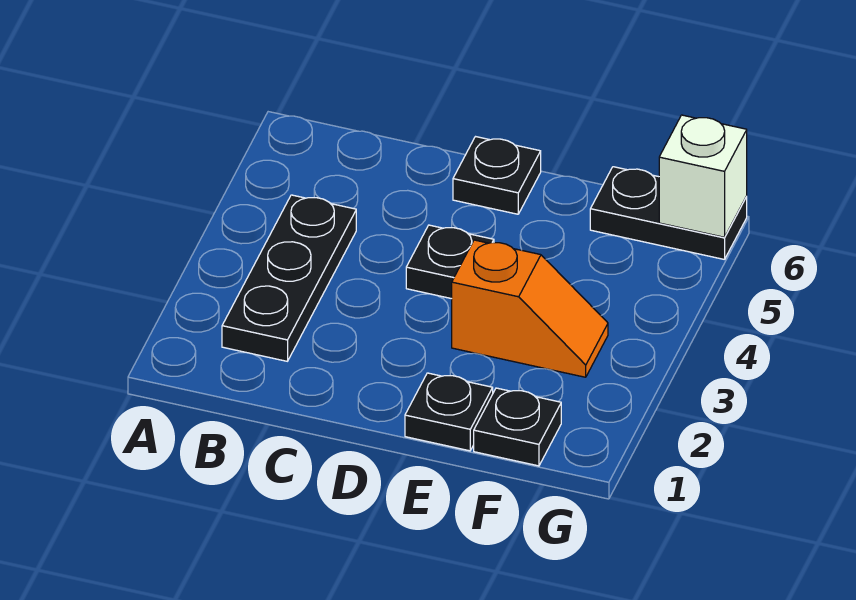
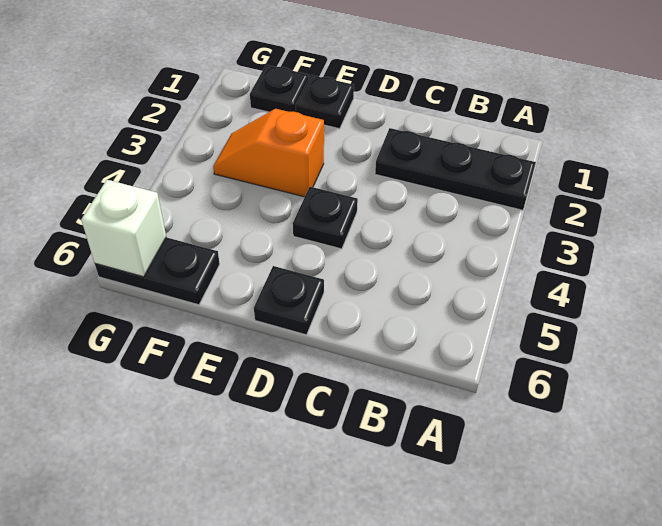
black 1x3 plate [222,195,356,361] -> black 1x3 plate turned to [375,128,536,210]

